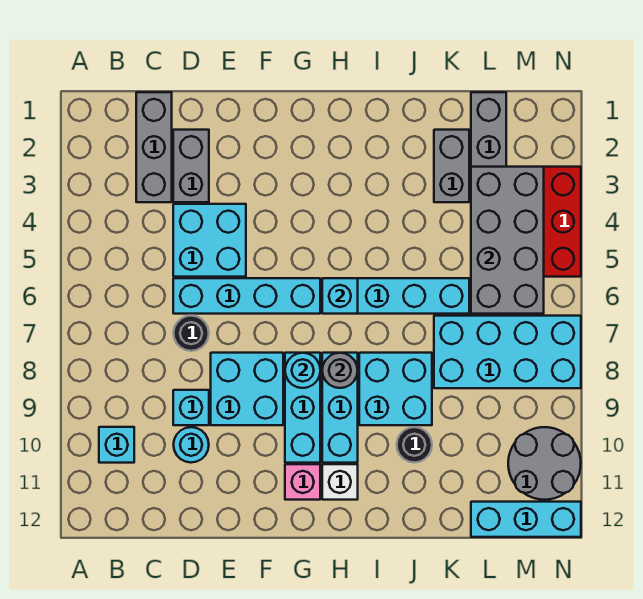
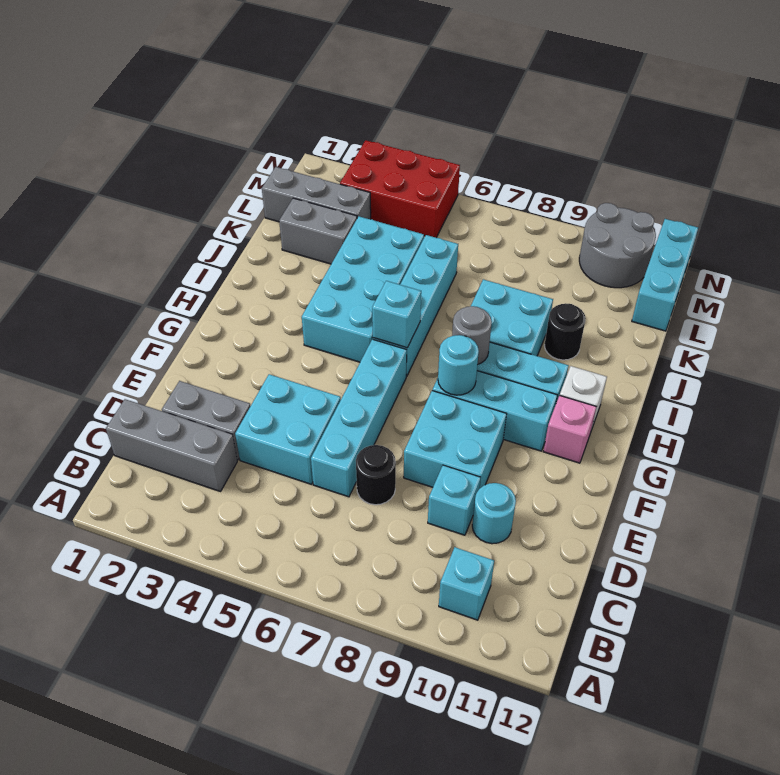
cyan 2x4 brick [434,316,581,388] -> cyan 2x4 brick moved to [302,216,424,362]
grey 2x4 brick [471,167,544,314] -> none

